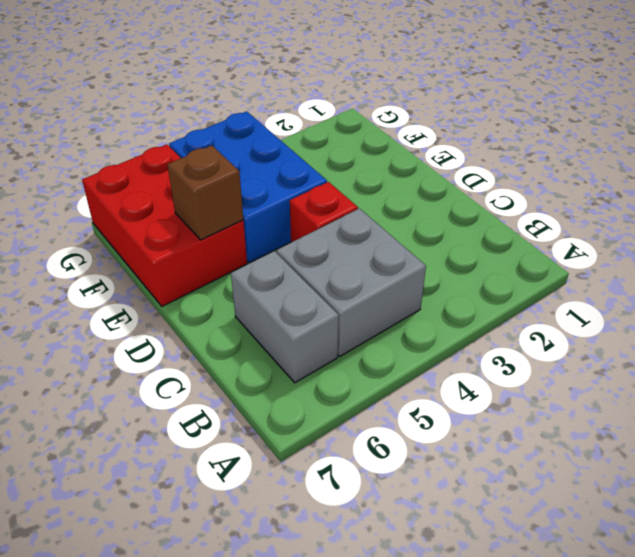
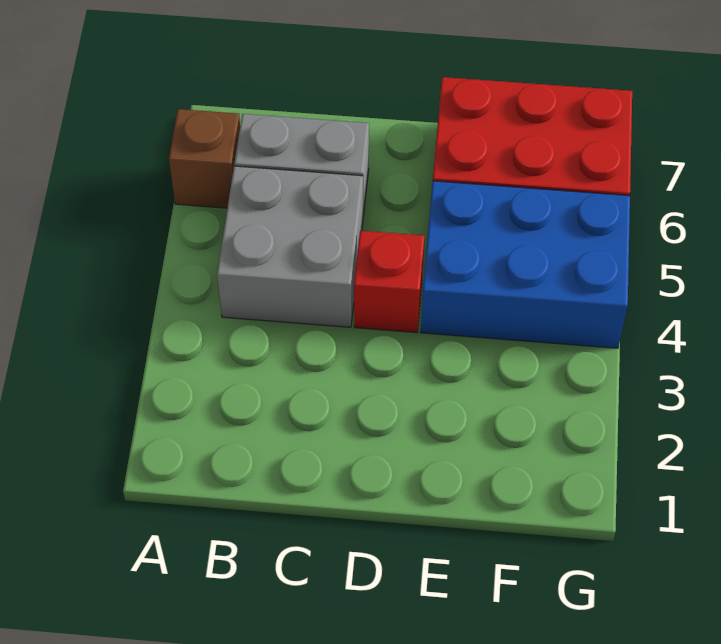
brown 1x1 brick [168,145,243,240] -> brown 1x1 brick moved to [169,109,240,208]

